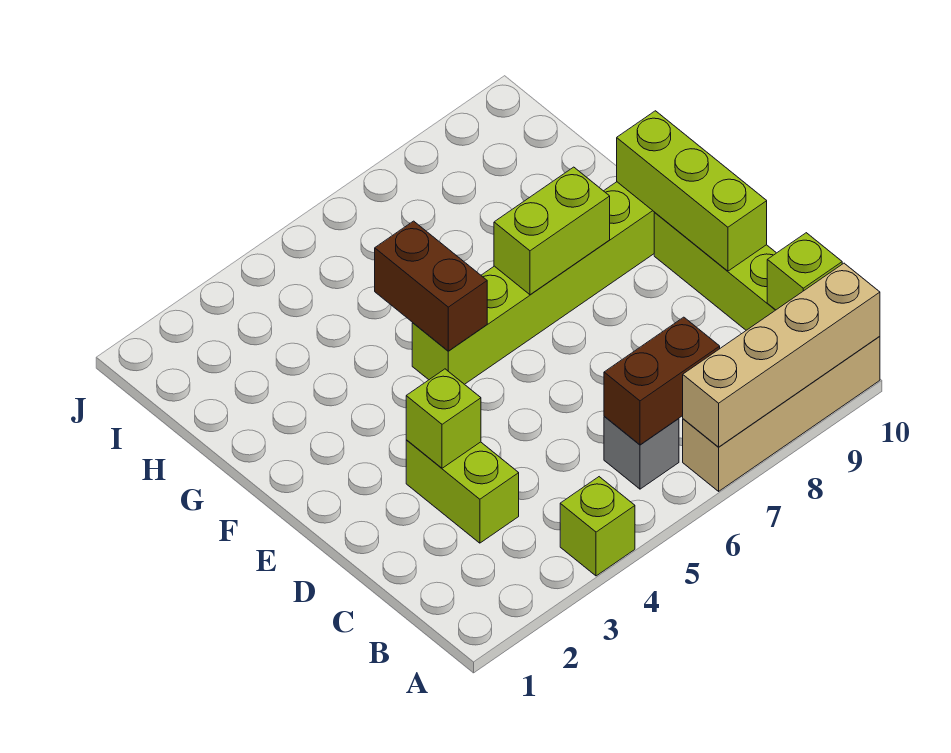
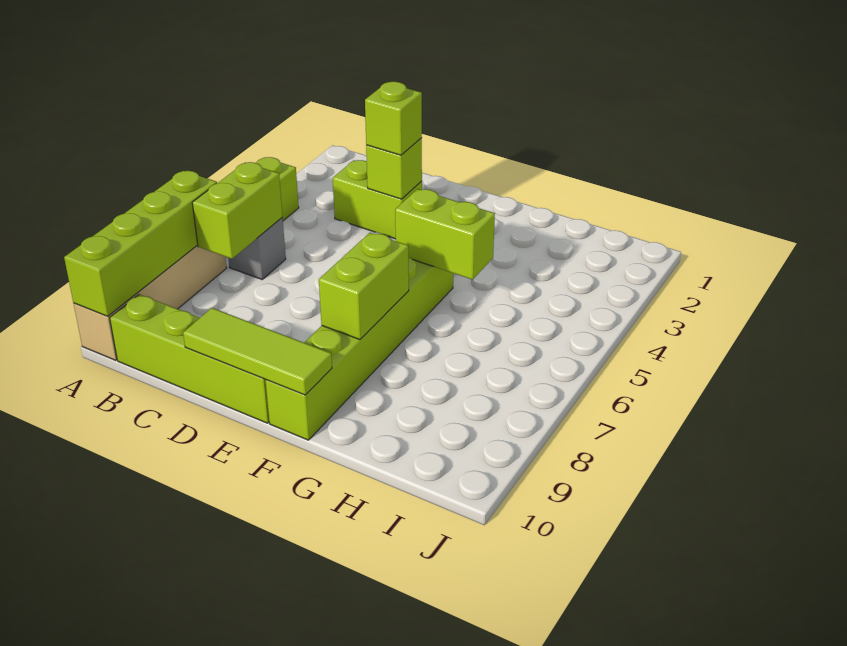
tan 1x4 brick [683,263,880,447] -> lime 1x4 brick [64,171,217,316]
brown 1x2 brick [604,317,720,445] -> lime 1x2 brick [192,162,282,259]
lime 1x1 brick [767,233,842,310] -> lime 1x1 brick moved to [365,82,422,155]
lime 1x3 brick [617,111,767,271] -> lime 1x3 tile [183,308,332,395]
brown 1x2 brick [375,221,487,351] -> lime 1x2 brick [395,189,495,280]

